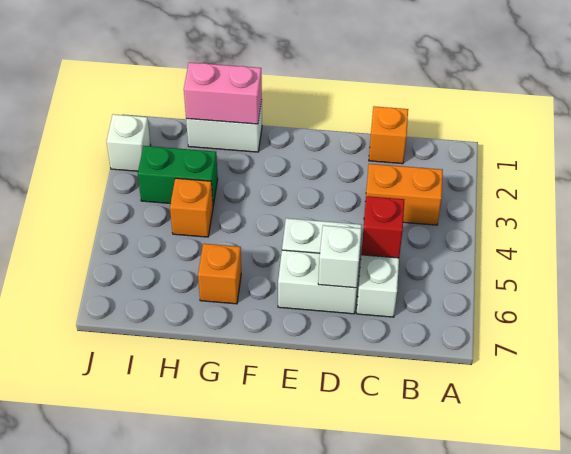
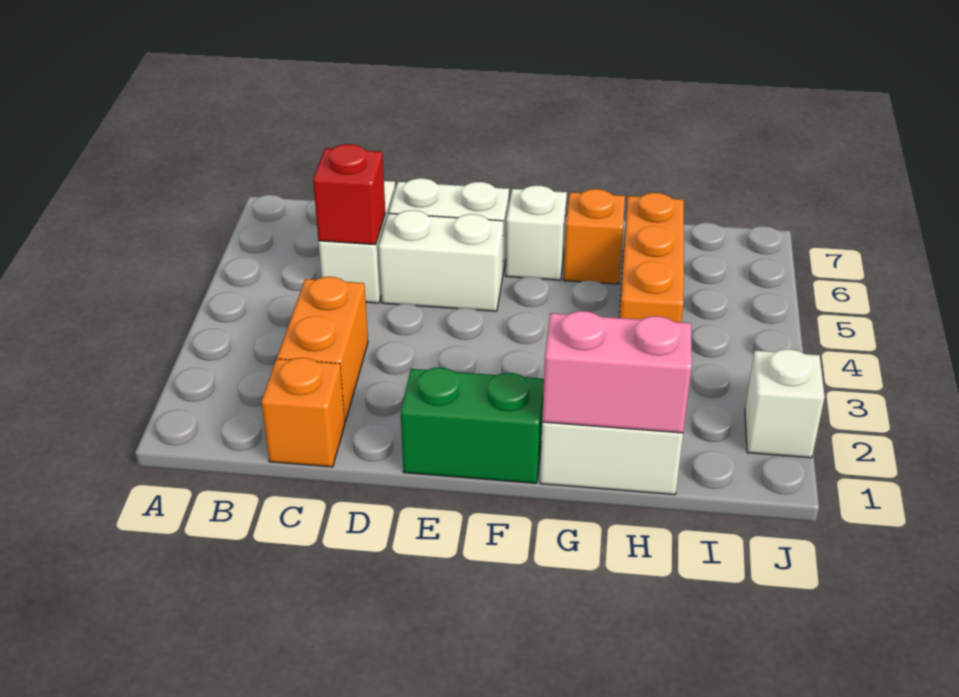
orange 1x2 brick [364,164,443,225] -> orange 1x2 brick turned to [277,277,368,421]
white 1x1 brick [318,225,362,288] -> white 1x1 brick moved to [506,185,567,280]
green 1x2 brick [138,146,218,205] -> green 1x2 brick moved to [401,368,544,483]
orange 1x1 brick [170,178,213,237] -> orange 1x3 brick [619,193,684,322]

